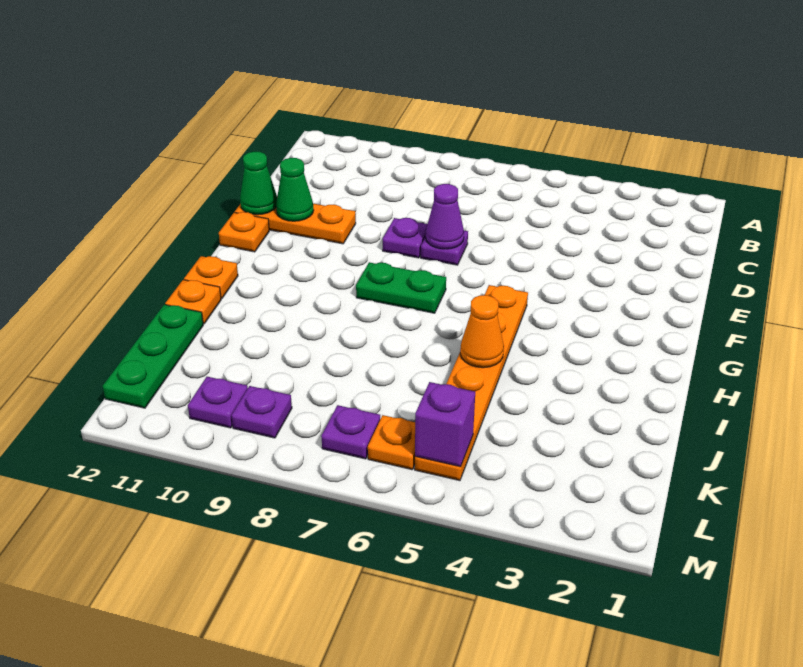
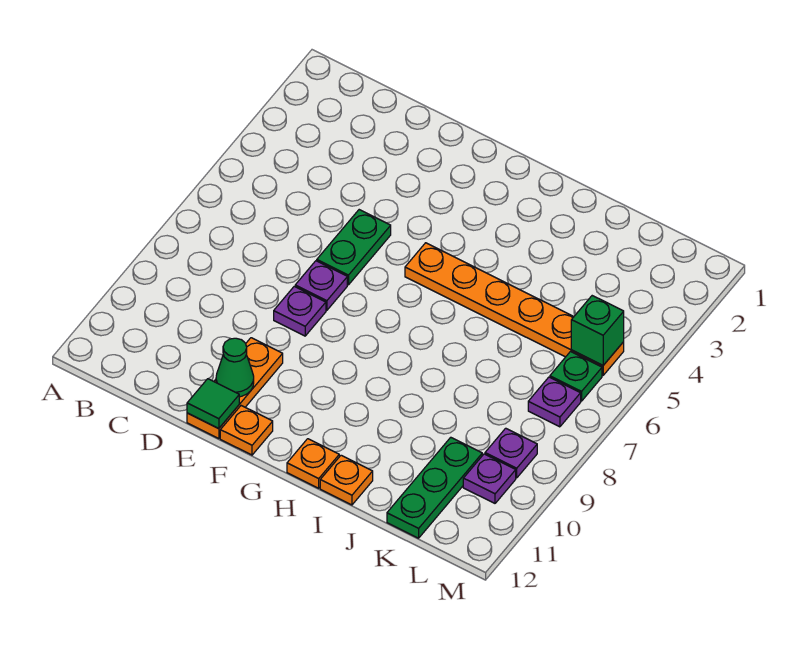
purple 1x1 cone [426,184,464,249] -> none
green 1x1 cone [240,152,277,215] -> green 1x1 tile [187,379,239,429]
green 1x2 plate [356,262,446,313] -> green 1x2 plate moved to [317,210,391,285]
orange 1x1 cone [460,295,504,368] -> none
green 1x3 plate [103,304,203,408] -> green 1x3 plate turned to [387,437,482,538]
purple 1x1 brick [415,382,475,467] -> green 1x1 brick [571,296,624,365]
orange 1x1 plate [368,415,415,470] -> green 1x1 plate [550,352,602,401]

